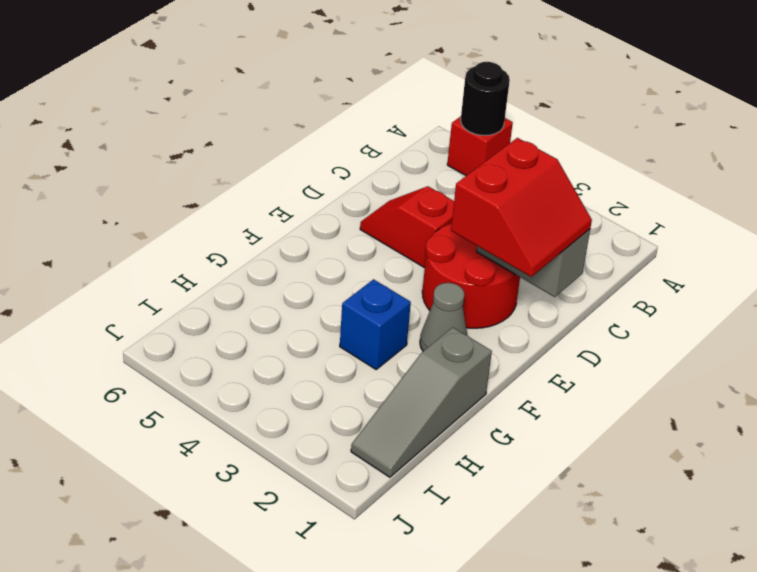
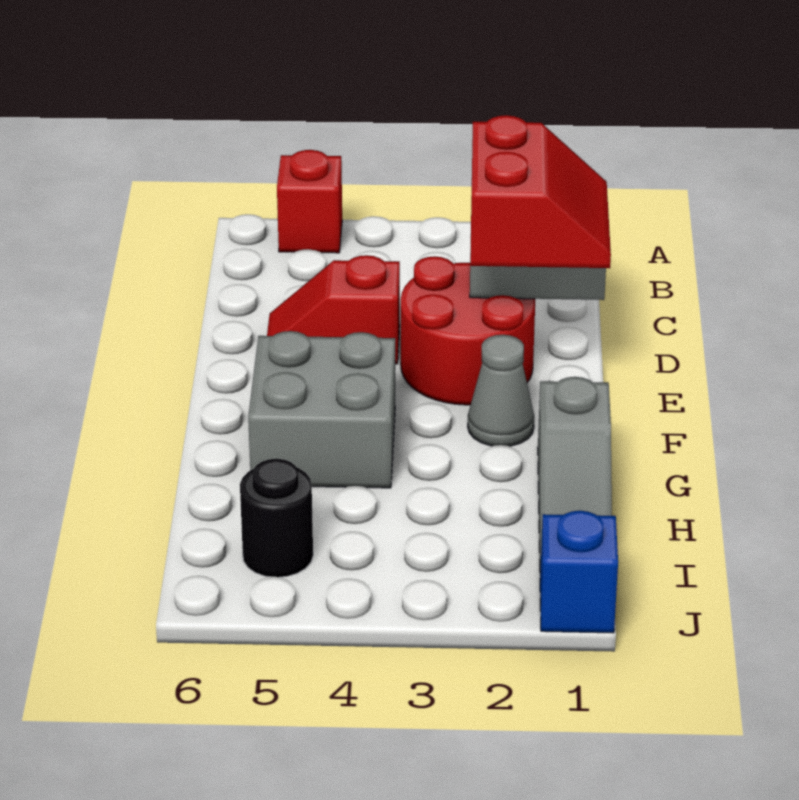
black 1x1 round brick [461,62,510,135] -> black 1x1 round brick moved to [240,459,313,577]
none -> grey 2x2 brick [248,331,395,488]
blue 1x1 brick [340,279,411,369] -> blue 1x1 brick moved to [540,511,618,633]

